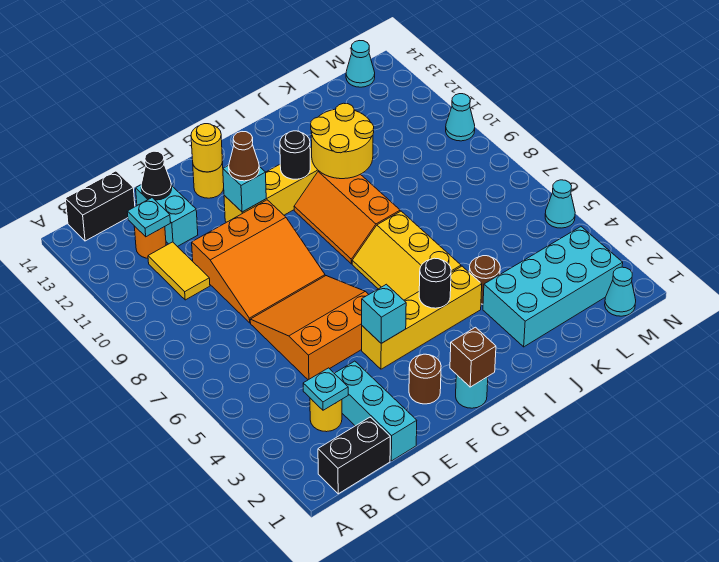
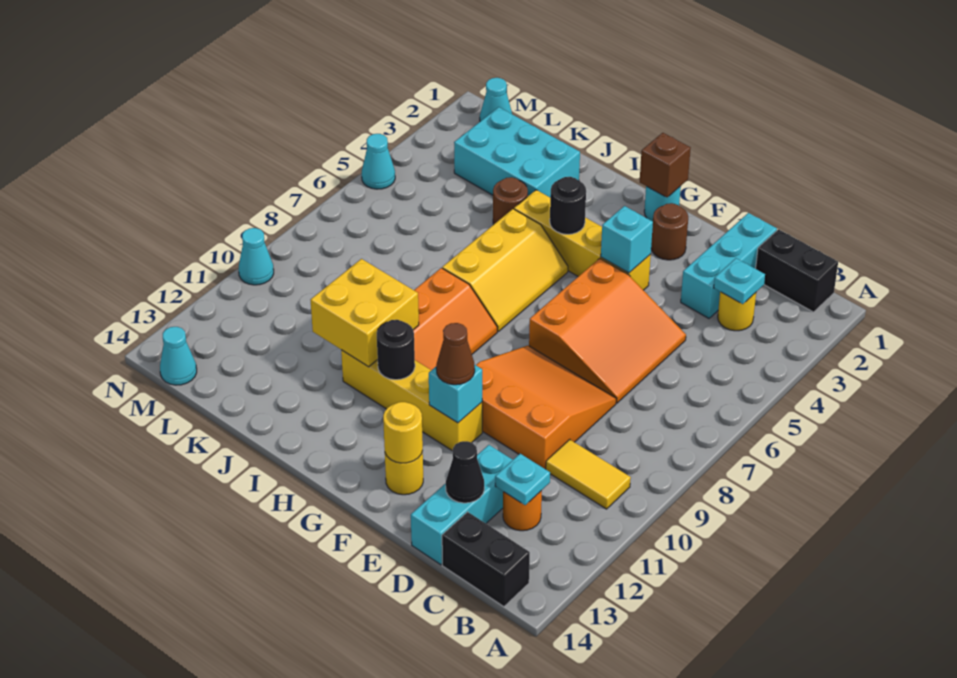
yellow 1x2 tile [148,242,210,300] -> yellow 1x2 tile turned to [546,439,631,509]
orange 3x3 slope [250,276,369,380] -> orange 3x3 slope turned to [529,258,686,403]
cyan 1x2 brick [136,185,198,247] -> cyan 1x3 brick [411,445,513,565]
yellow 2x2 round brick [311,103,374,179] -> yellow 2x2 brick [311,259,419,367]
cyan 2x4 brick [483,227,623,347] -> cyan 2x3 brick [454,107,580,197]

